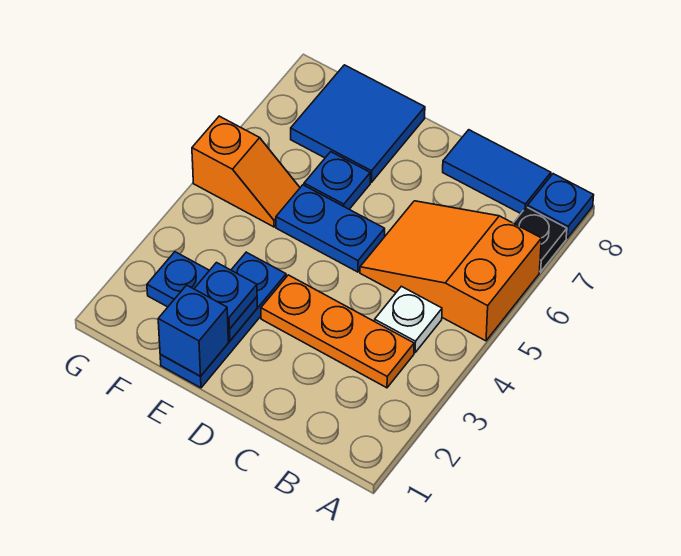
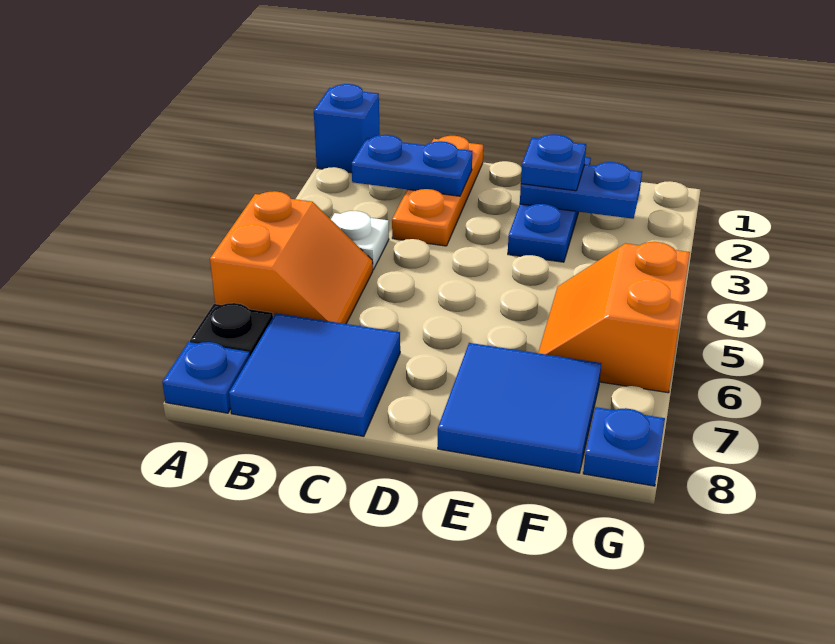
orange 2x3 slope [360,201,541,341] -> orange 2x2 slope [210,191,373,324]
orange 1x3 plate [261,275,414,388] -> orange 1x3 plate turned to [392,136,483,246]
blue 1x2 tile [443,130,551,214] -> blue 2x2 tile [229,313,400,436]
blue 1x2 plate [276,185,385,272] -> blue 1x2 plate moved to [352,135,472,196]
blue 1x1 brick [158,285,228,376] -> blue 1x1 brick moved to [314,84,380,173]
blue 1x1 plate [304,152,370,209] -> blue 1x1 plate moved to [583,407,665,486]
orange 1x2 slope [192,116,300,227] -> orange 2x2 slope [538,242,690,393]

